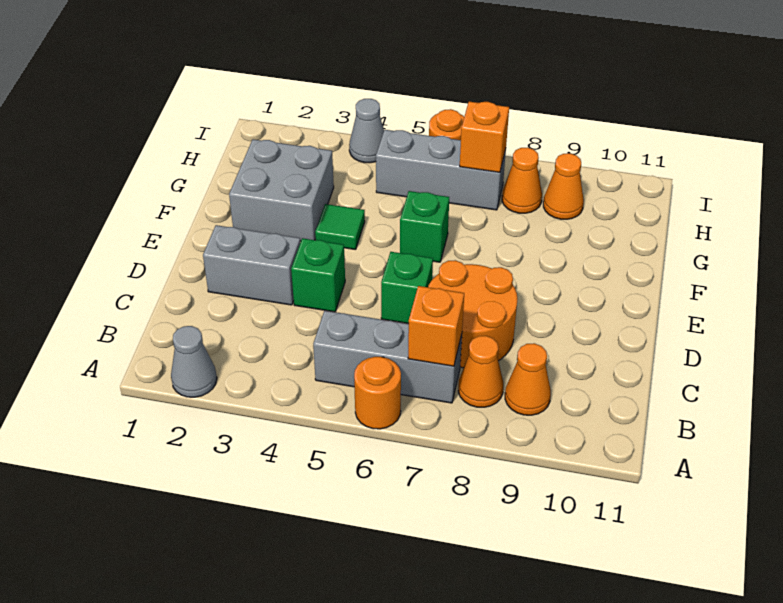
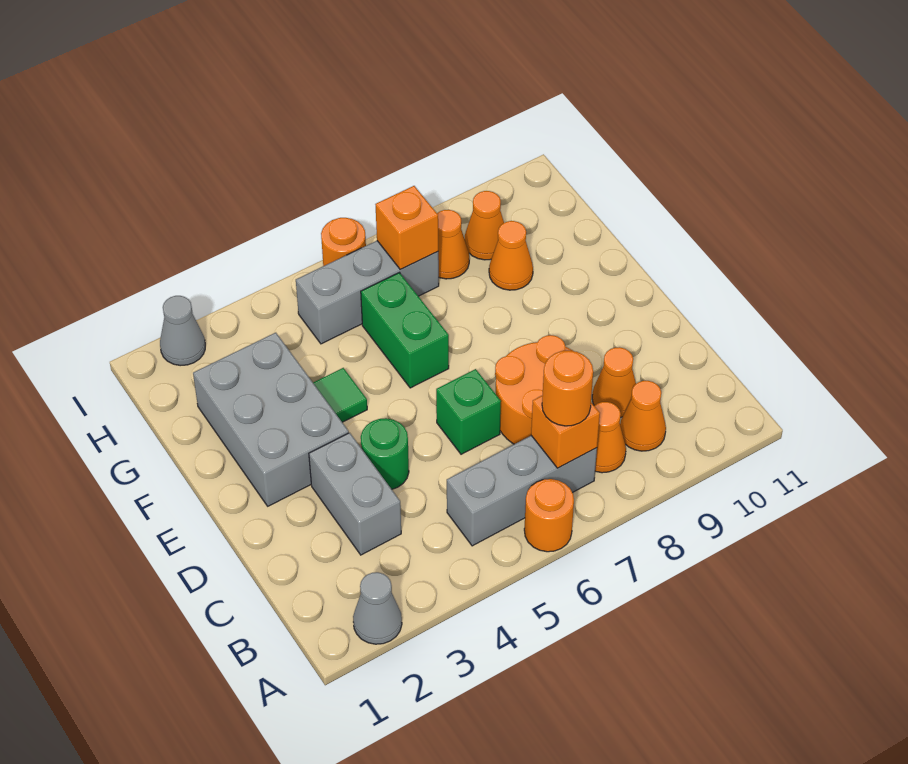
none -> orange 1x1 round brick [542,351,593,426]
none -> orange 1x1 cone [592,347,636,417]
grey 1x2 brick [203,225,300,305] -> grey 1x2 brick turned to [309,433,401,555]
green 1x1 brick [291,238,345,312] -> green 1x1 round brick [361,418,409,489]
grey 2x2 brick [229,139,334,241] -> grey 2x3 brick [193,333,349,506]
green 1x1 brick [400,191,449,262] -> green 1x2 brick [361,273,449,388]
none -> orange 1x1 cone [489,221,533,290]
grey 1x1 cone [349,99,384,163] -> grey 1x1 cone moved to [160,296,205,366]

